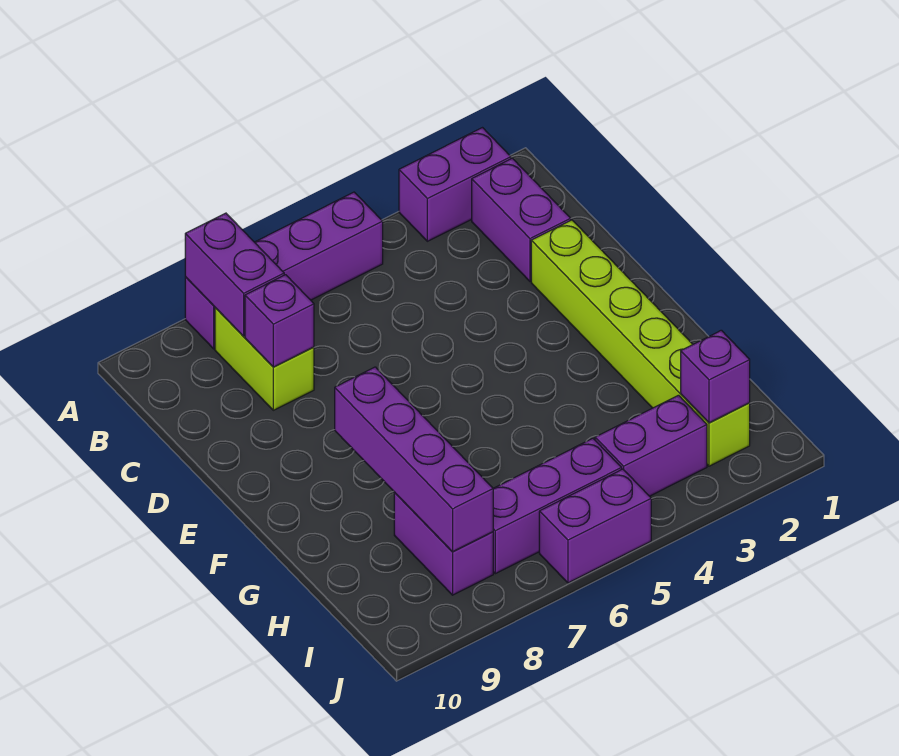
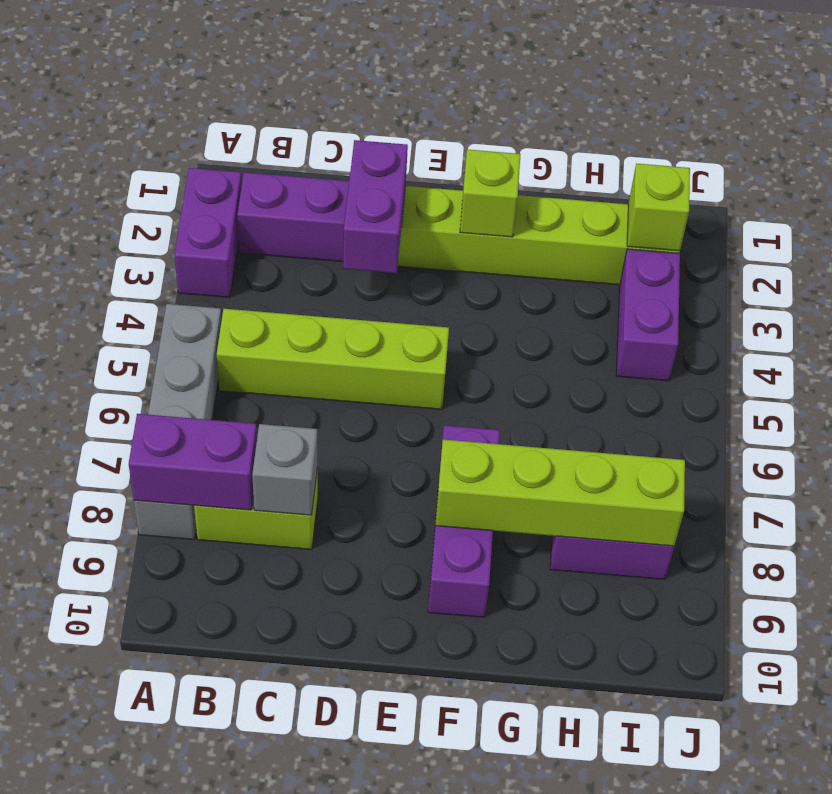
purple 1x4 brick [185,192,383,349] -> grey 1x4 brick [134,304,222,539]
none -> lime 1x4 brick [217,309,449,409]
purple 1x1 brick [245,275,314,367] -> grey 1x1 brick [252,424,318,515]
none -> lime 1x1 brick [460,150,521,237]
purple 1x4 brick [335,367,493,552] -> lime 1x4 brick [435,440,685,546]
purple 1x1 brick [681,330,750,423] -> lime 1x1 brick [627,163,690,251]
purple 1x3 brick [493,438,622,574] -> purple 1x3 brick moved to [428,425,500,617]
purple 1x2 brick [539,469,651,583] -> purple 1x2 brick moved to [343,140,408,273]

